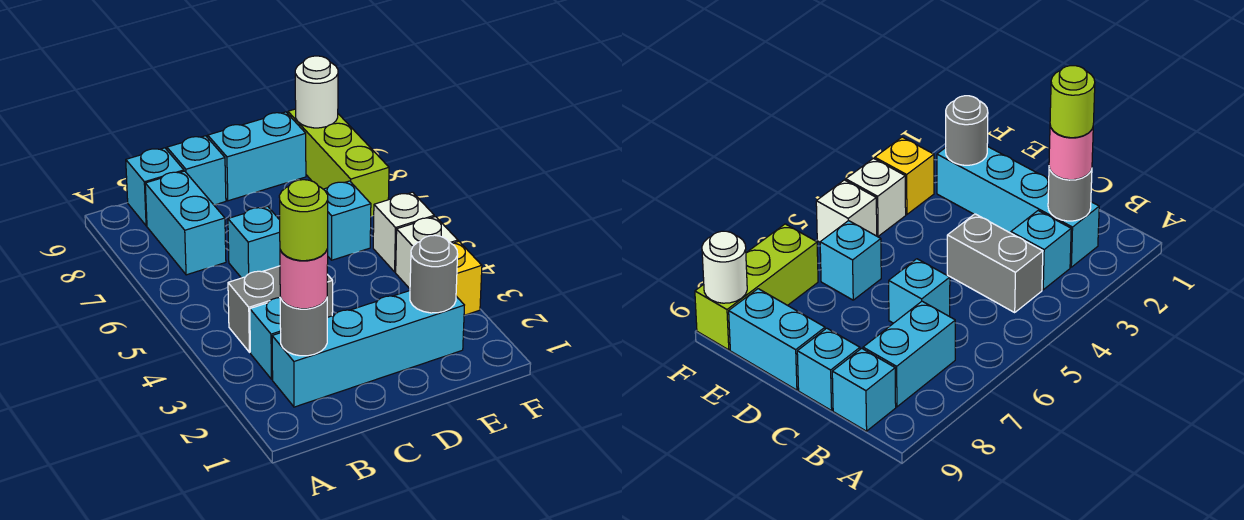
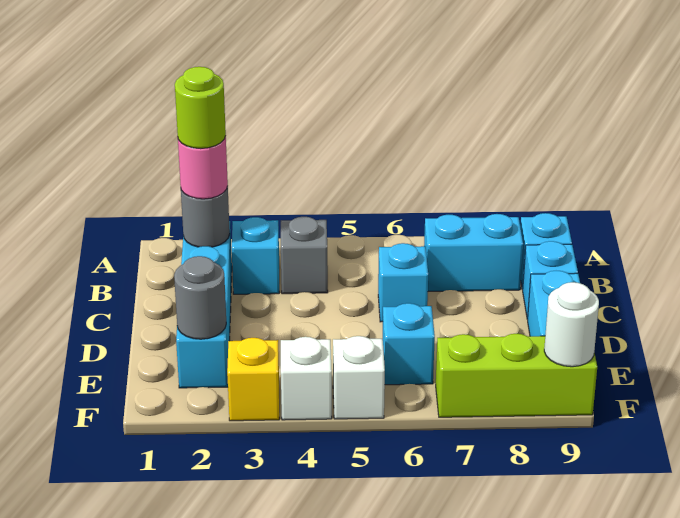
grey 1x2 brick [228,266,333,352] -> grey 1x1 brick [281,217,328,294]

